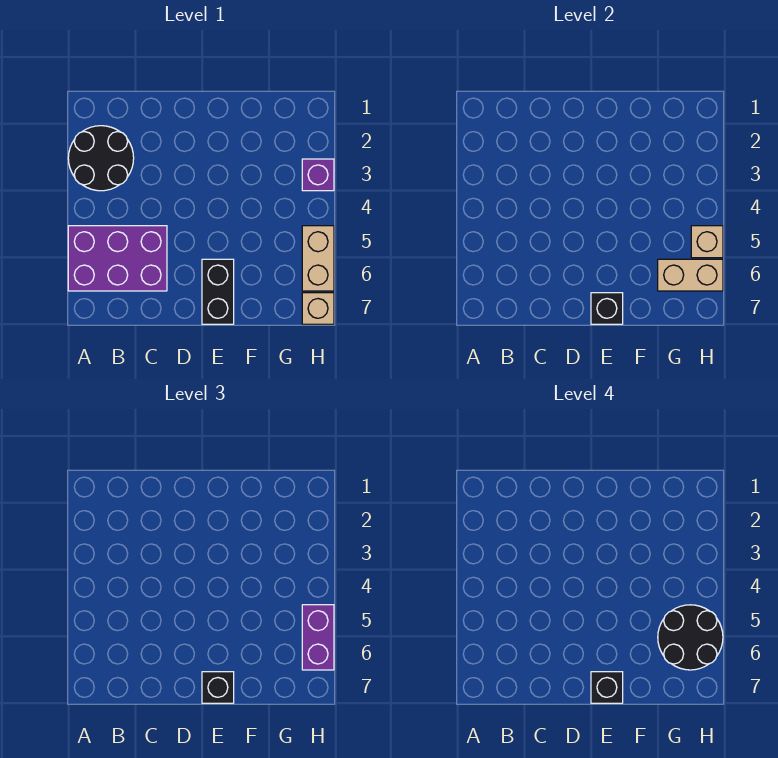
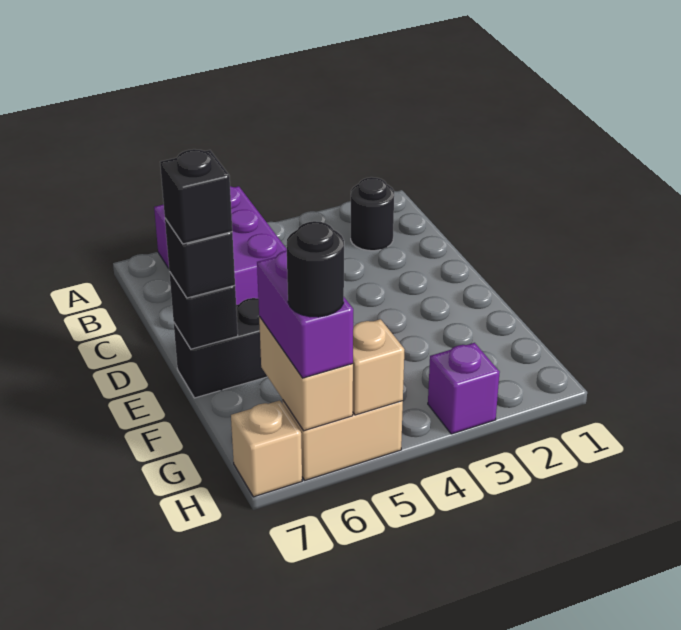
black 2x2 round brick [68,126,134,191] -> black 1x1 round brick [351,177,394,251]
black 2x2 round brick [658,605,723,670] -> black 1x1 round brick [287,221,344,317]
purple 1x2 brick [302,605,334,670] -> purple 1x2 brick turned to [257,250,353,378]

